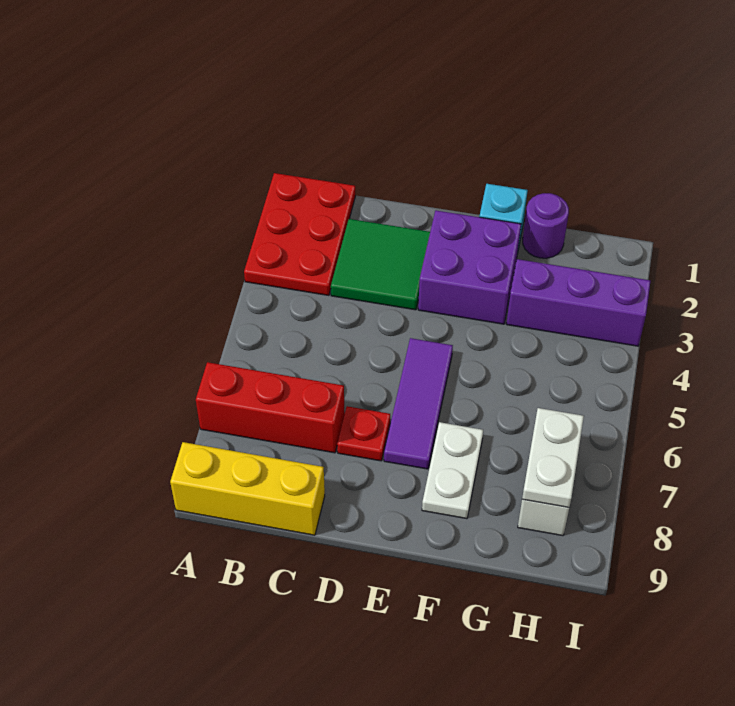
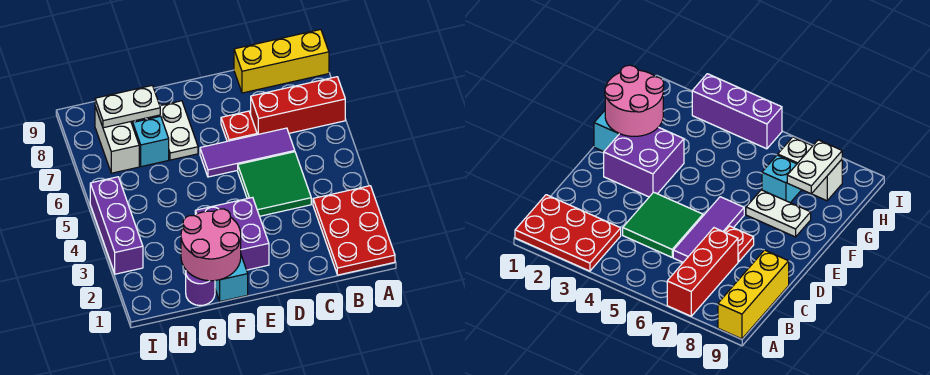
green 2x2 tile [331,219,430,310] -> green 2x2 tile moved to [238,152,311,216]
purple 1x3 tile [384,338,453,469] -> purple 1x3 tile turned to [200,128,295,177]
none -> pink 2x2 round brick [181,209,241,281]
purple 1x3 brick [507,259,650,346] -> purple 1x3 brick turned to [90,177,143,274]
none -> cyan 1x1 brick [133,116,169,167]
white 1x2 plate [522,408,584,507] -> white 1x2 plate turned to [95,86,160,128]

